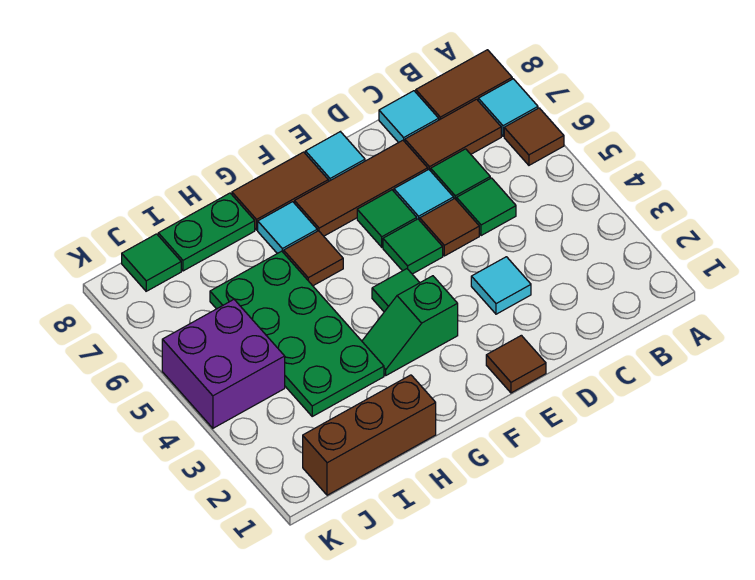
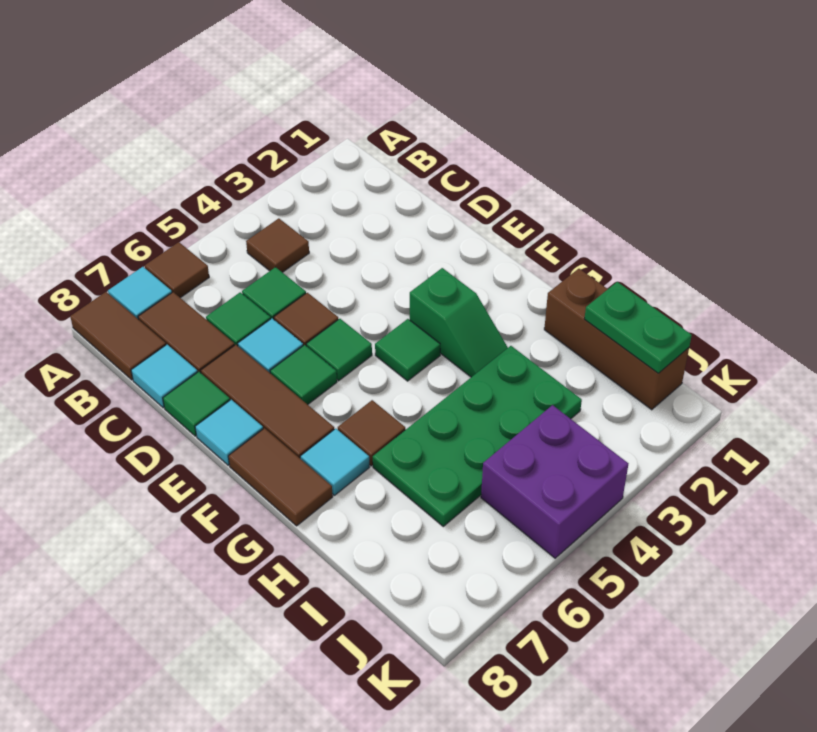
cyan 1x1 tile [471,257,531,314] -> none
brown 1x1 tile [486,335,546,393] -> brown 1x1 tile moved to [246,218,309,272]
green 1x2 plate [158,193,255,271] -> green 1x2 plate moved to [585,282,692,373]
green 1x1 tile [122,234,181,291] -> green 1x1 tile moved to [163,372,230,436]

